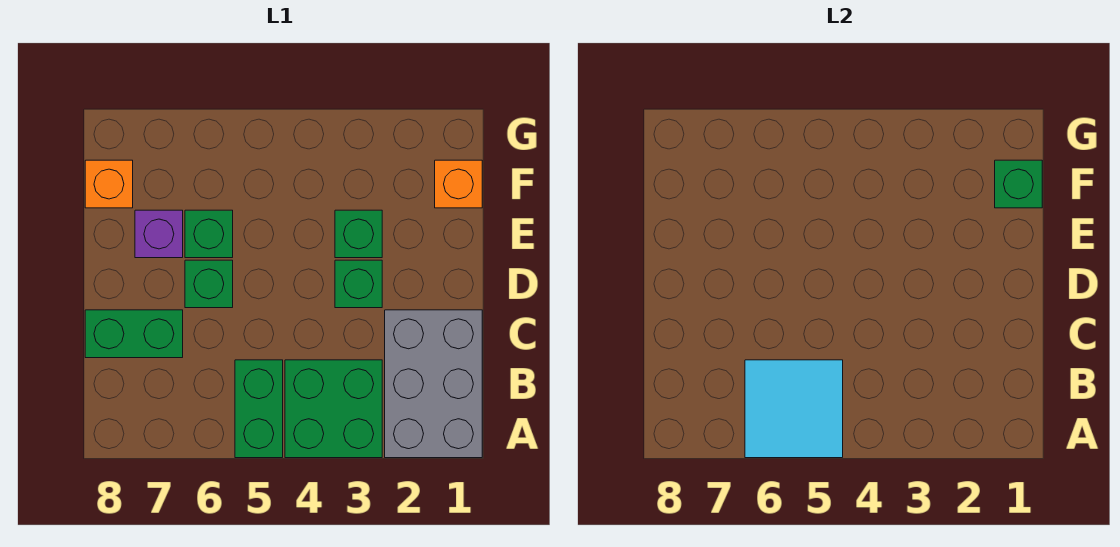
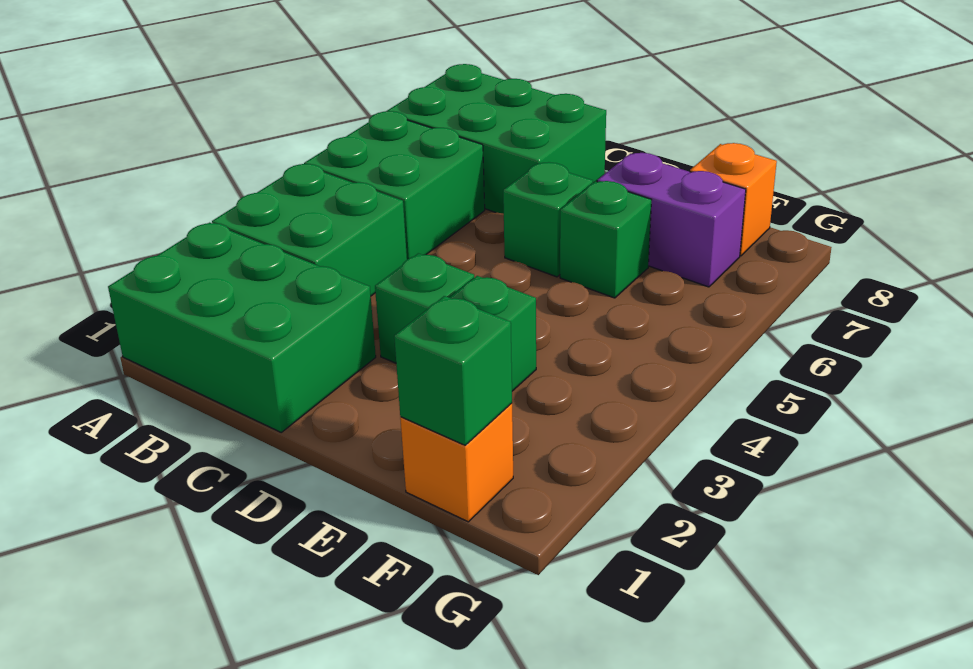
grey 2x3 brick [385,310,482,458] -> green 2x3 brick [108,223,376,432]
green 1x2 brick [235,360,283,458] -> green 2x2 brick [304,111,485,259]
cyan 2x2 tile [745,360,843,458] -> none
green 1x2 brick [85,310,183,358] -> green 2x3 brick [387,64,606,214]
purple 1x1 brick [135,210,183,258] -> purple 1x2 brick [597,153,746,287]

